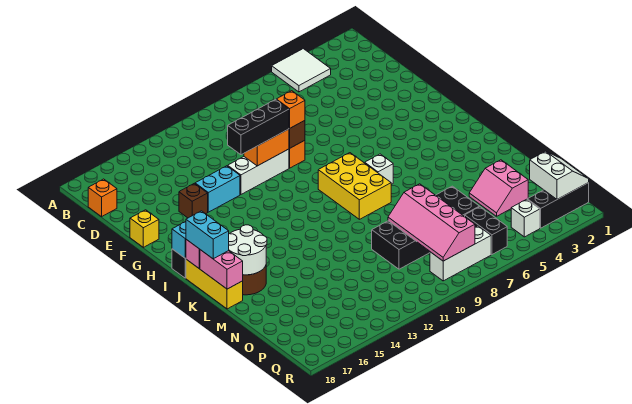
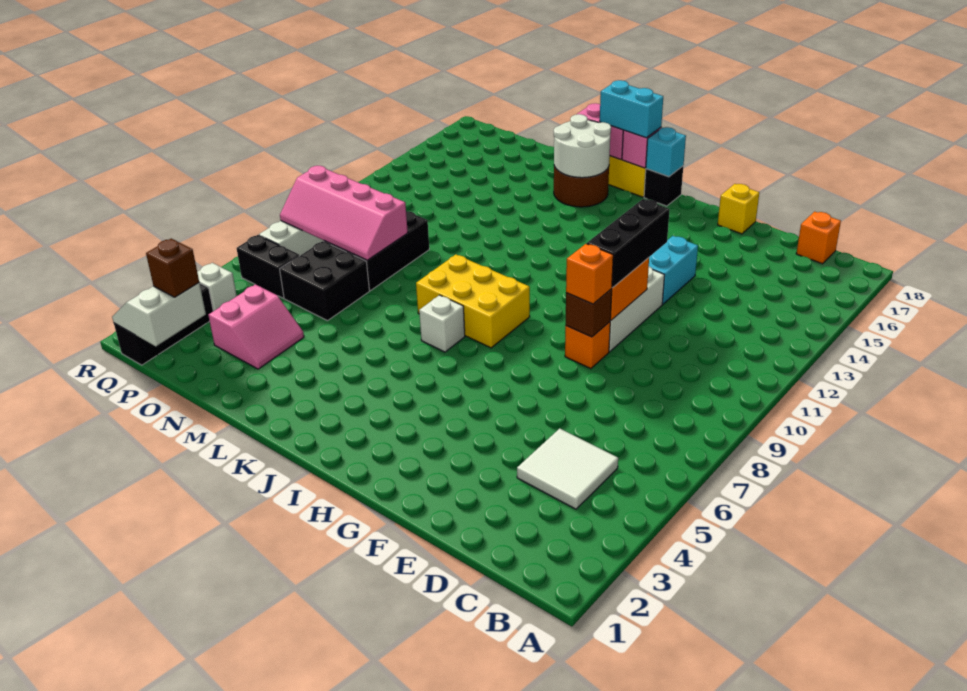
white 2x2 tile [272,49,331,92] -> white 2x2 tile moved to [517,429,618,509]
brown 1x1 brick [179,183,208,218] -> brown 1x1 brick moved to [146,239,199,297]
pink 2x2 slope [469,160,528,216] -> pink 2x2 slope turned to [208,284,304,369]
pink 2x4 slope [388,184,475,261] -> pink 2x4 slope turned to [280,166,408,260]
white 2x2 slope [530,151,589,199] -> white 2x2 slope turned to [112,283,206,346]

